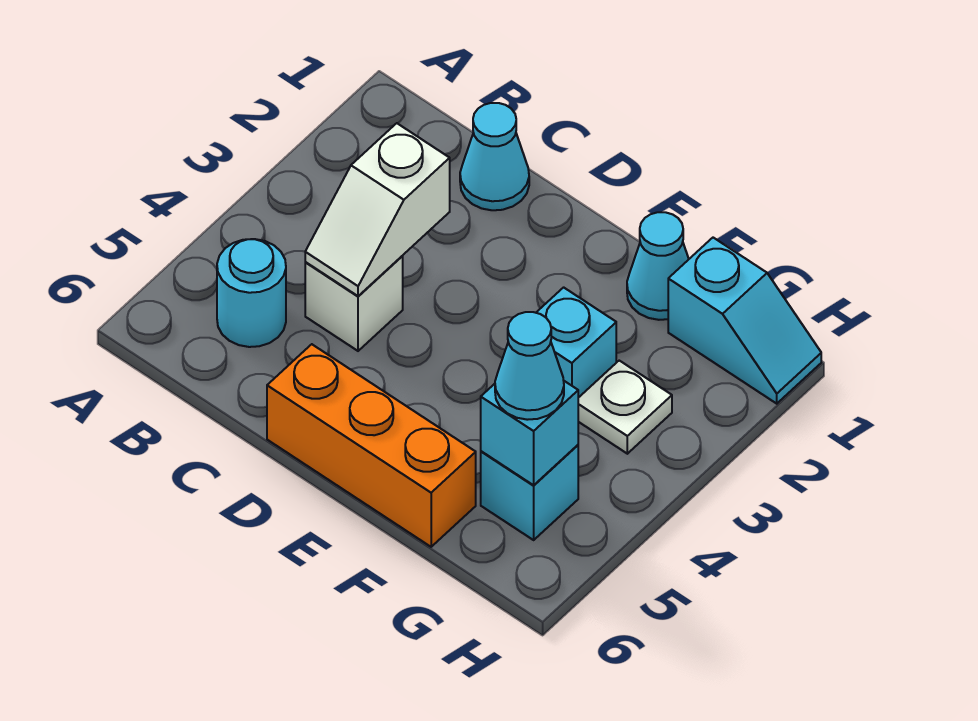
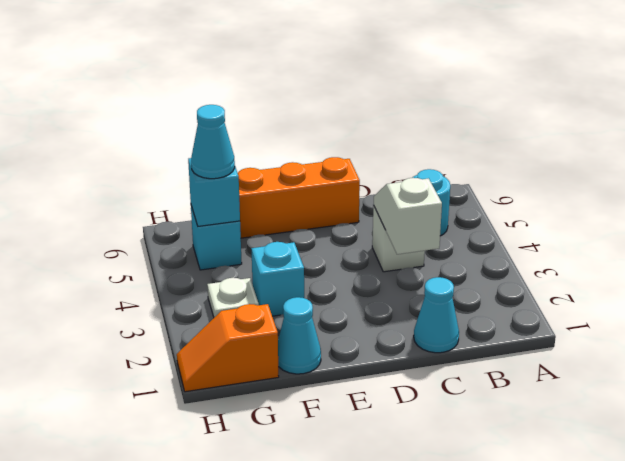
cyan 1x2 slope [668,238,821,404] -> orange 1x2 slope [177,304,279,392]

